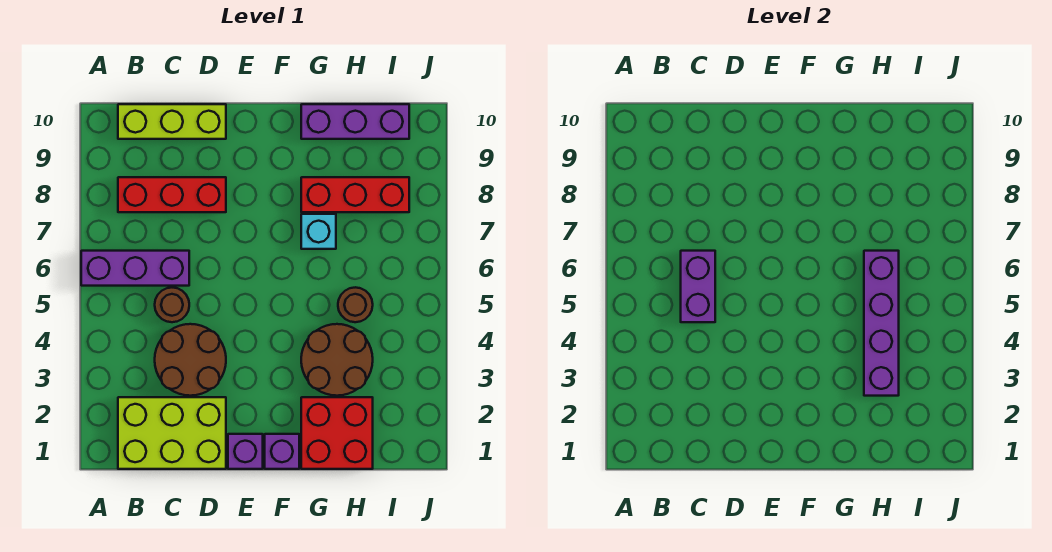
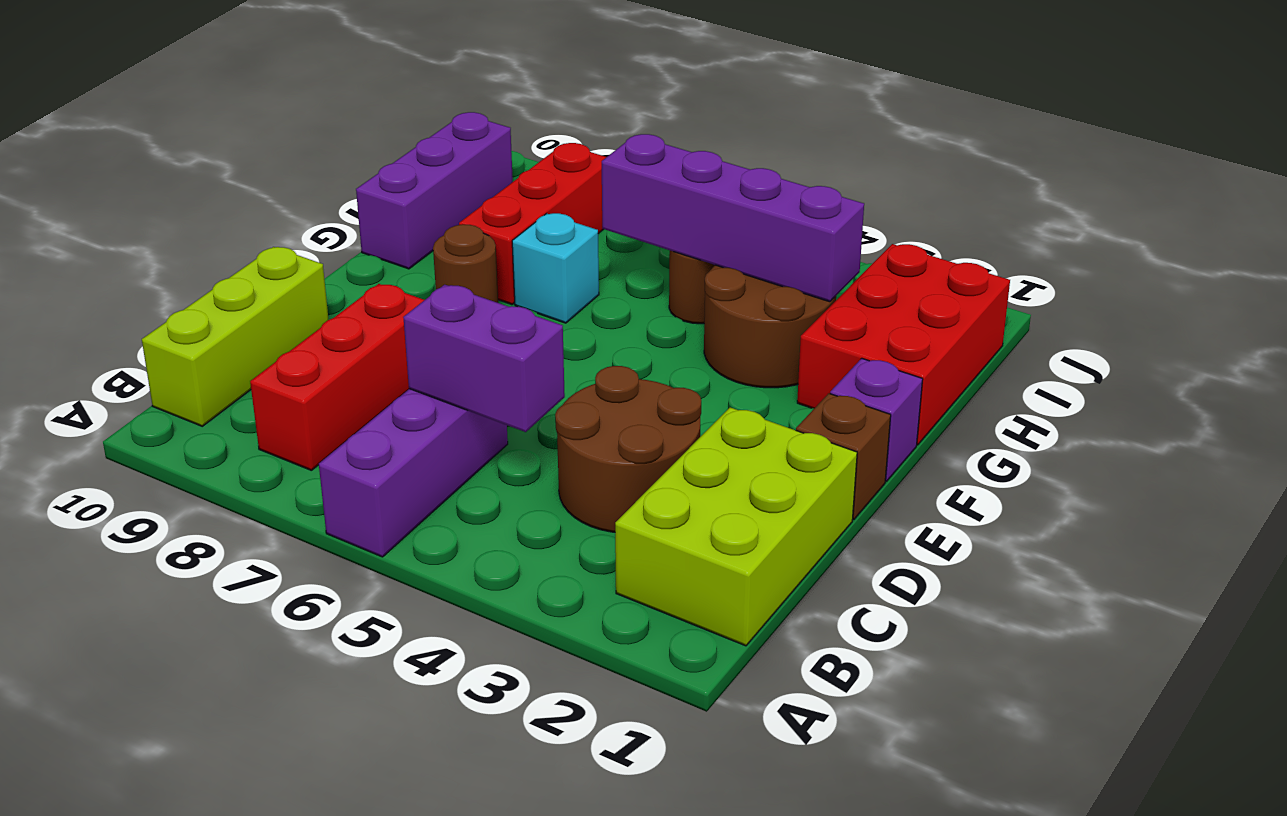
brown 1x1 round brick [155,288,189,322] -> brown 1x1 round brick moved to [433,224,498,303]
purple 1x1 brick [228,434,263,469] -> brown 1x1 brick [796,393,891,520]
red 2x2 brick [301,397,373,469] -> red 2x3 brick [797,244,1010,445]

